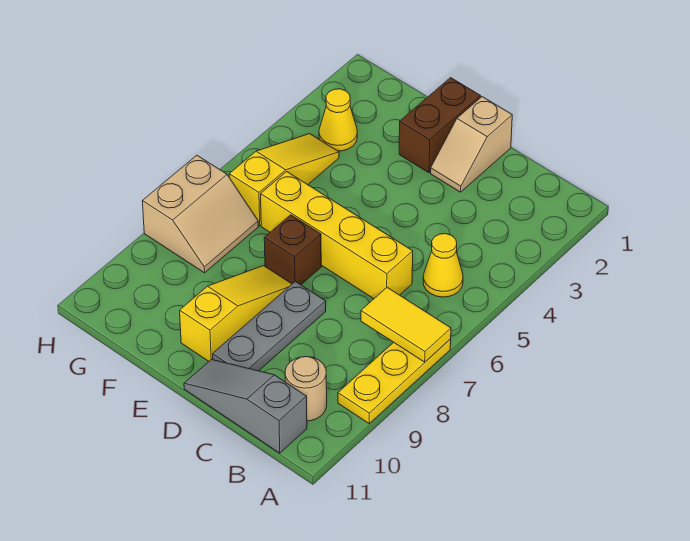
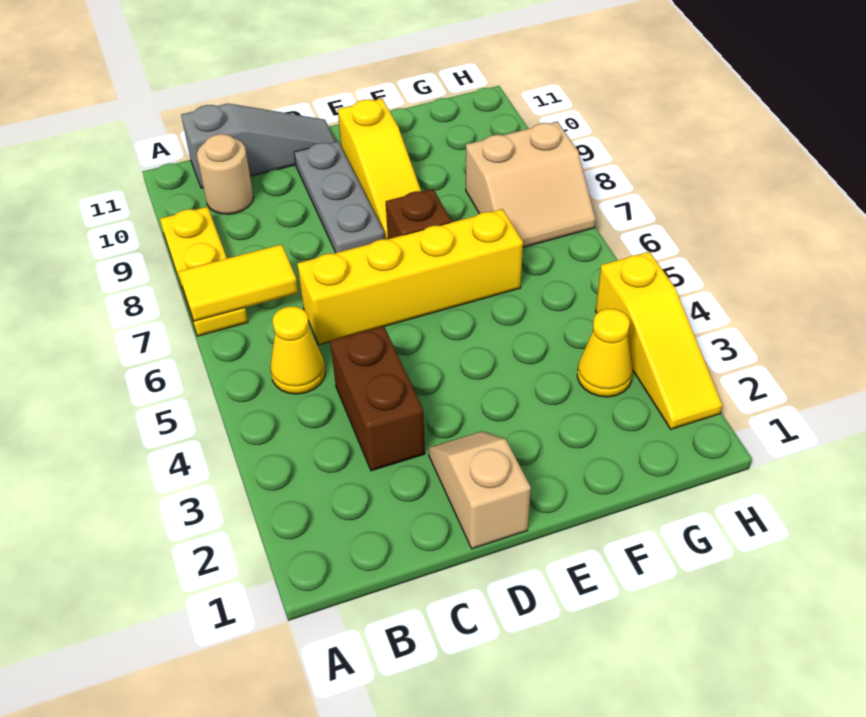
brown 1x2 brick [399,78,481,173] -> brown 1x2 brick moved to [330,326,425,471]
yellow 1x3 slope [229,134,339,226] -> yellow 1x3 slope moved to [596,252,722,429]
tan 2x2 slope [142,155,258,273] -> tan 2x2 slope turned to [466,122,596,247]

